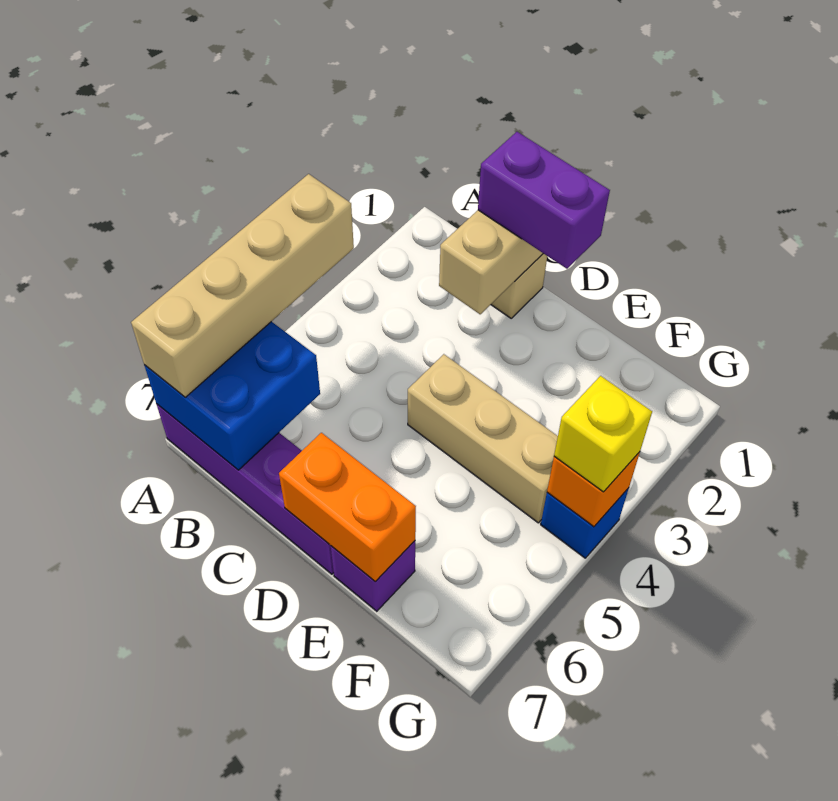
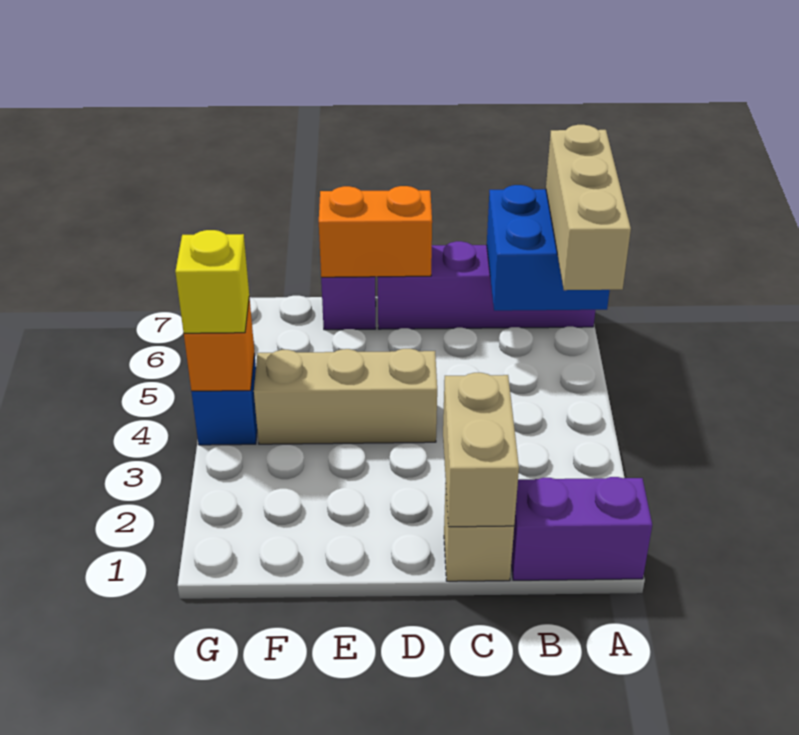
tan 1x4 brick [131,174,354,397] -> tan 1x3 brick [546,125,631,290]
purple 1x2 brick [478,132,610,269] -> purple 1x2 brick moved to [511,477,652,580]

